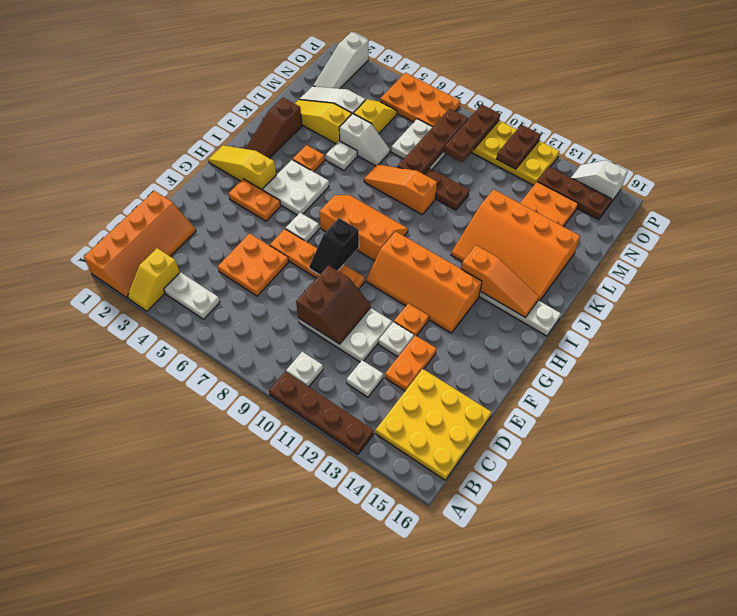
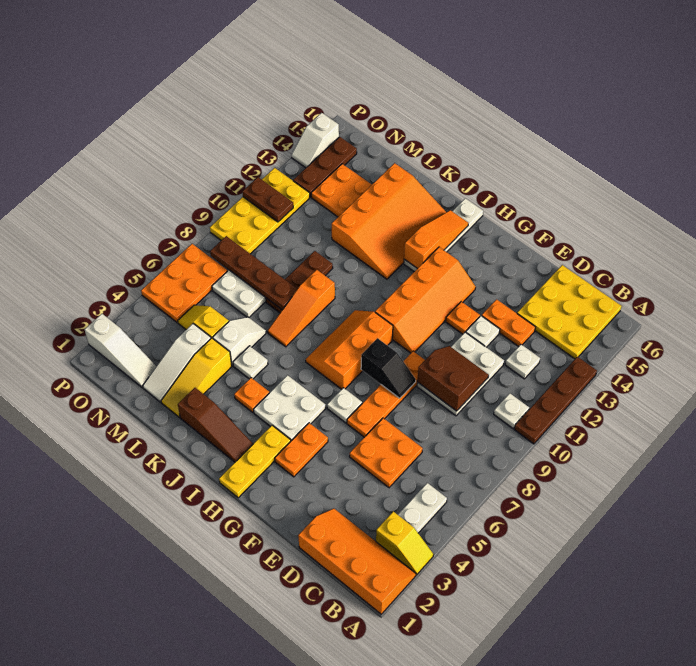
yellow 1x3 slope [208,145,276,190] -> yellow 1x3 plate [219,425,291,498]
brown 1x3 plate [444,104,500,162] -> none

